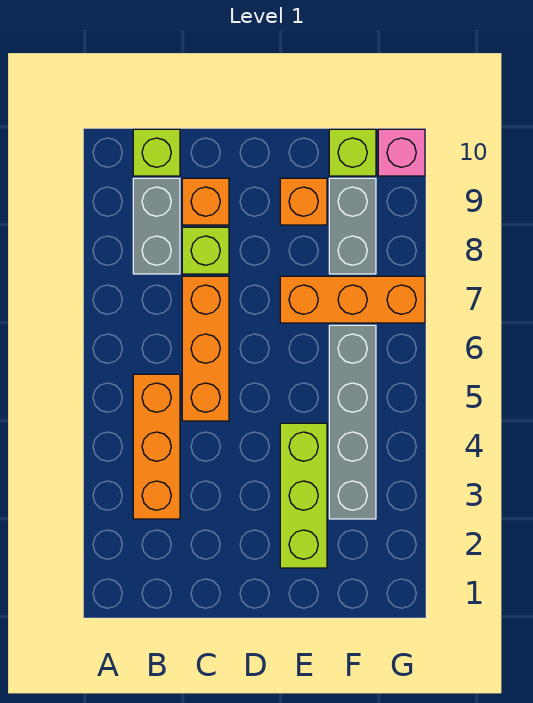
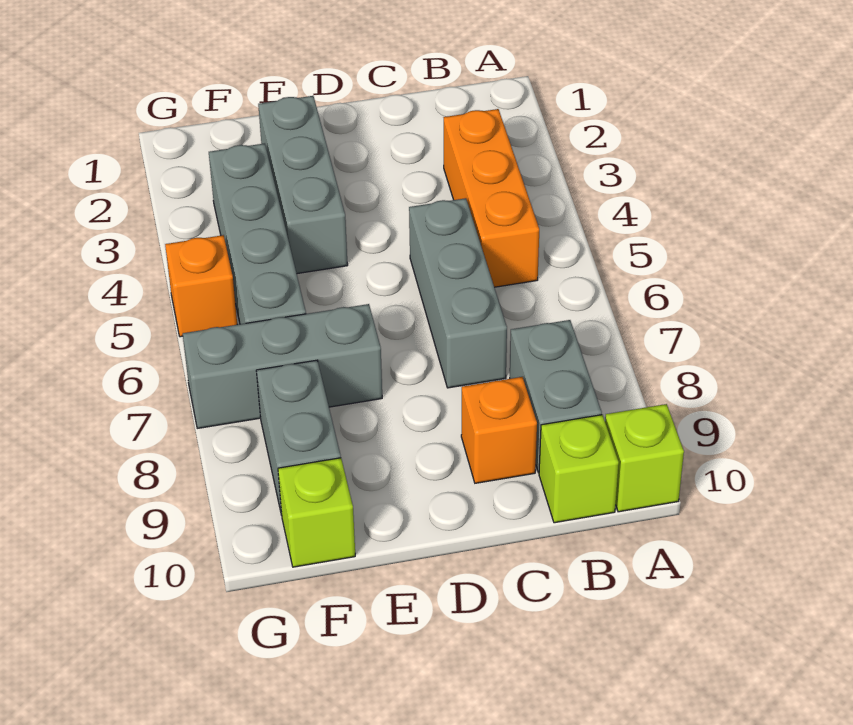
orange 1x3 brick [182,276,229,421] -> grey 1x3 brick [409,198,507,388]
lime 1x1 brick [182,227,229,274] -> lime 1x1 brick moved to [605,404,684,512]
lime 1x3 brick [280,423,327,568] -> grey 1x3 brick [258,96,348,274]
orange 1x3 brick [280,276,425,323] -> grey 1x3 brick [183,304,382,428]
orange 1x1 brick [280,178,327,225] -> orange 1x1 brick moved to [165,235,237,337]
pink 1x1 brick [378,129,425,176] -> none

